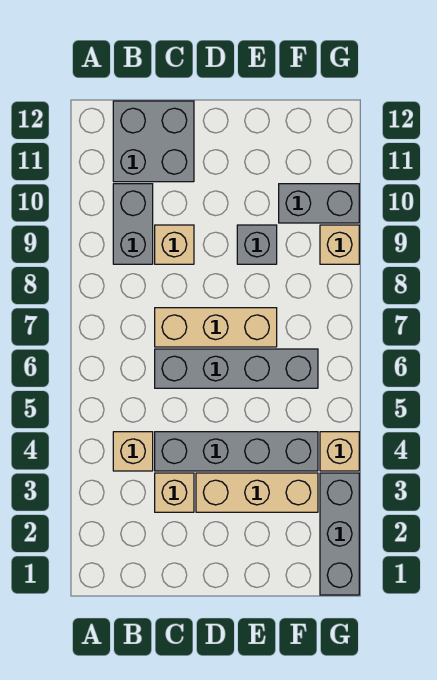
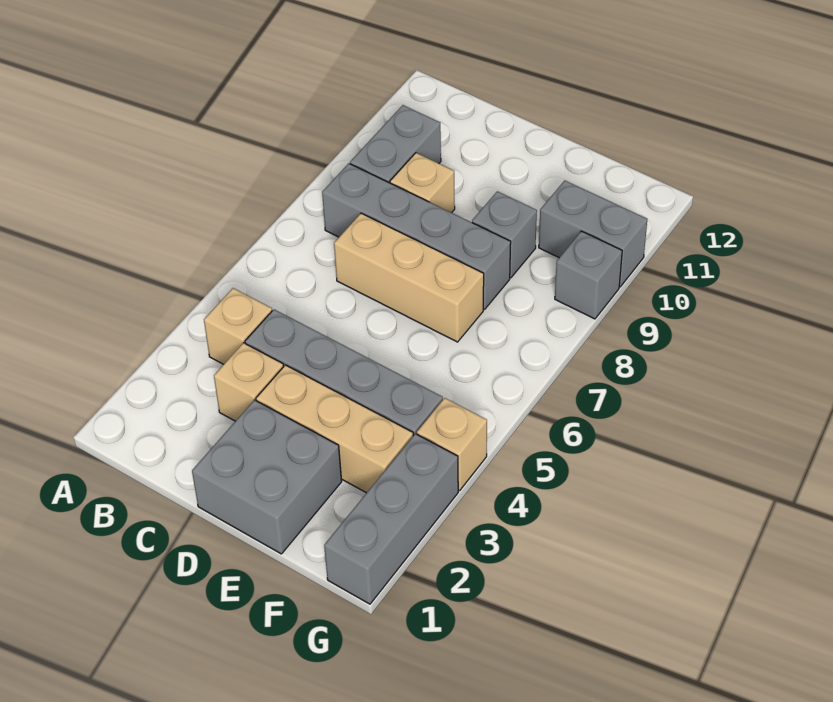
grey 2x2 brick [113,101,194,182] -> grey 2x2 brick moved to [192,400,342,554]
grey 1x4 brick [155,349,318,388] -> grey 1x4 brick moved to [322,163,511,310]
tan 1x1 brick [320,225,359,264] -> grey 1x1 brick [555,231,622,319]

